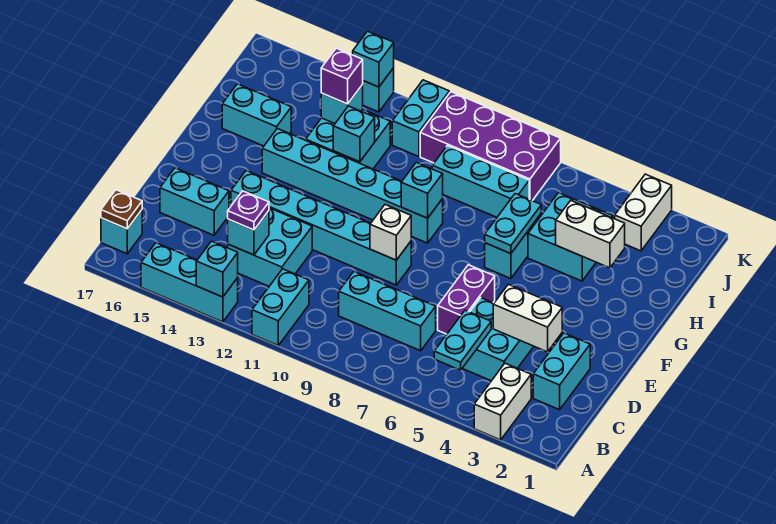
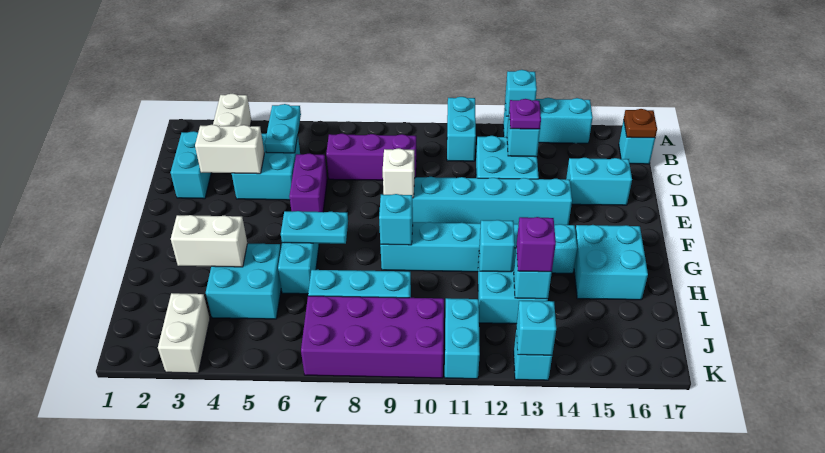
cyan 1x3 brick [339,272,436,351] -> purple 1x3 brick [326,134,417,180]
cyan 1x2 plate [485,194,541,254] -> cyan 1x2 plate turned to [281,211,348,244]
cyan 1x2 brick [222,84,291,146] -> cyan 2x2 brick [574,225,648,300]

